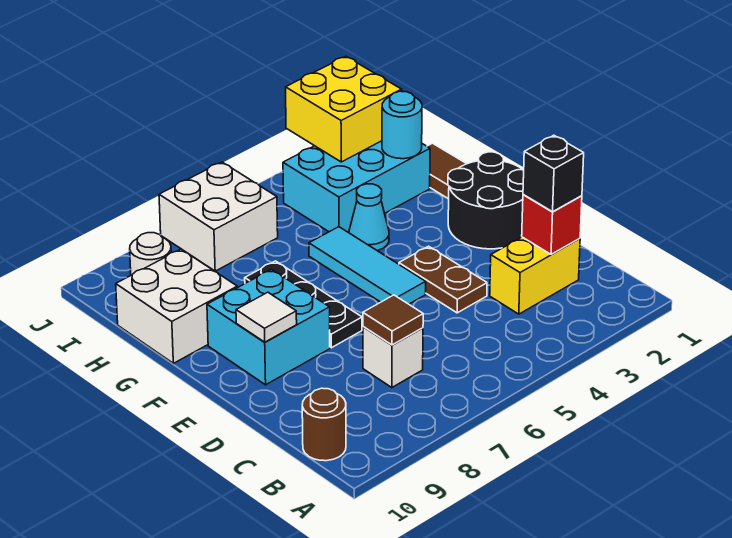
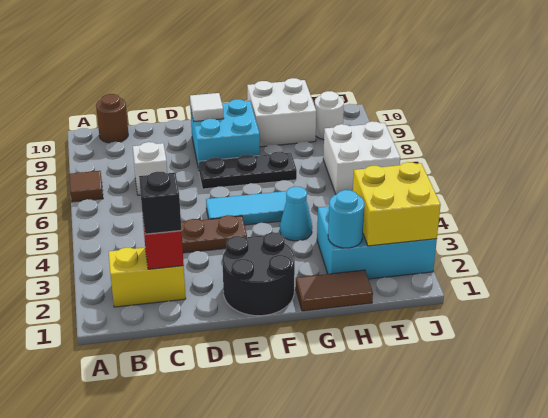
yellow 1x2 brick [490,237,580,314] -> yellow 1x2 brick turned to [109,248,186,307]
brown 1x1 tile [363,295,423,345] -> brown 1x1 tile moved to [70,171,103,202]
cyan 2x3 brick [283,141,430,233] -> cyan 2x3 brick turned to [317,206,437,279]

